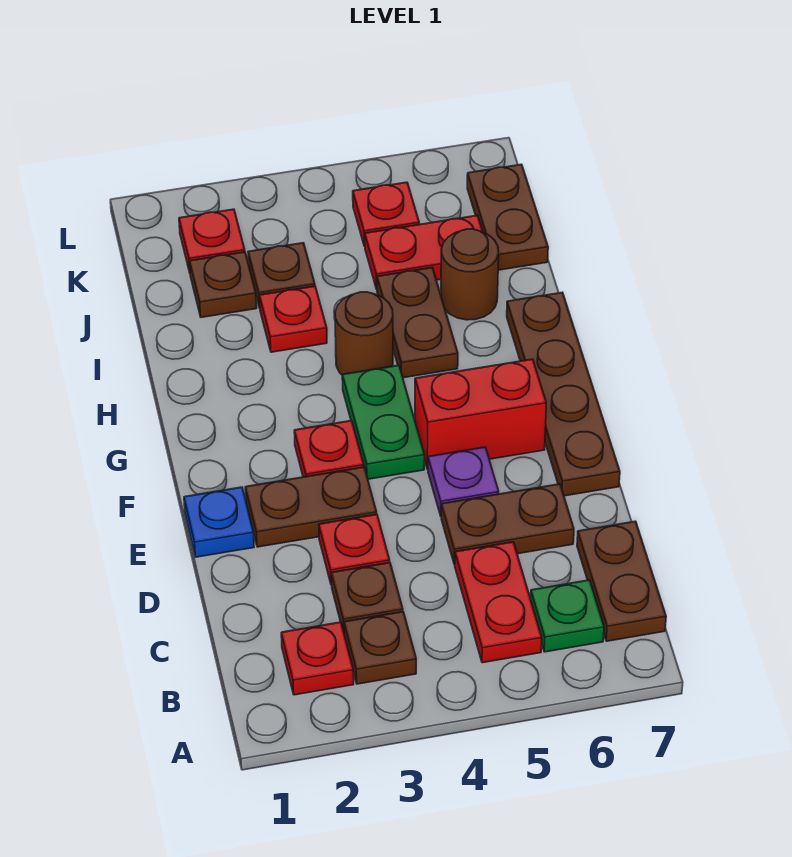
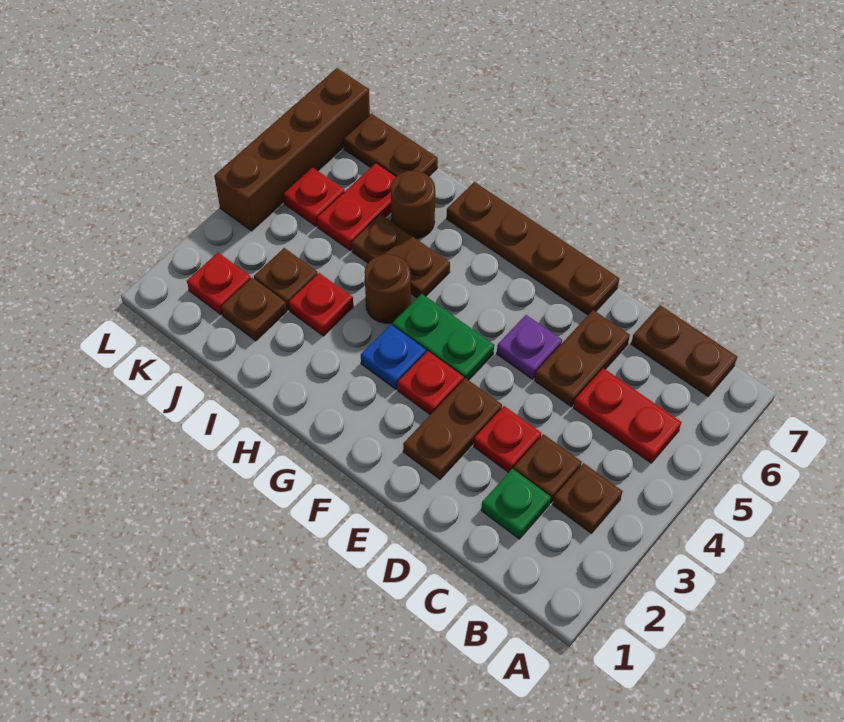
red 1x1 plate [281,622,354,695] -> none
green 1x1 plate [531,580,604,652] -> green 1x1 plate moved to [481,469,551,539]
blue 1x1 plate [184,487,254,557] -> blue 1x1 plate moved to [361,325,426,389]
red 1x2 brick [415,359,546,469] -> none
none -> brown 1x4 brick [214,68,370,231]

